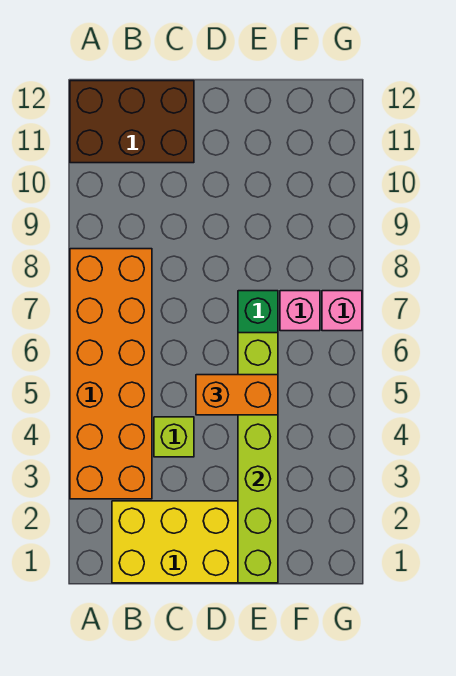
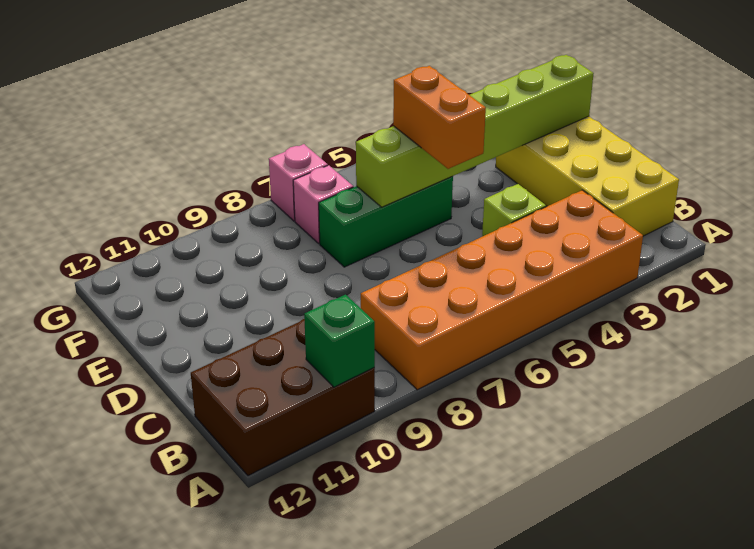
none -> green 1x1 brick [304,295,375,387]
brown 2x3 brick [70,81,194,163] -> brown 2x3 brick turned to [191,319,375,476]

